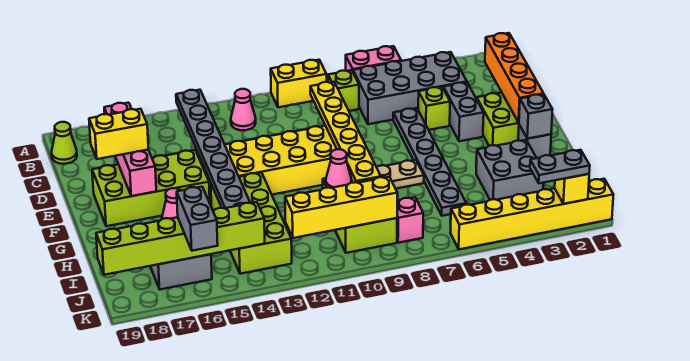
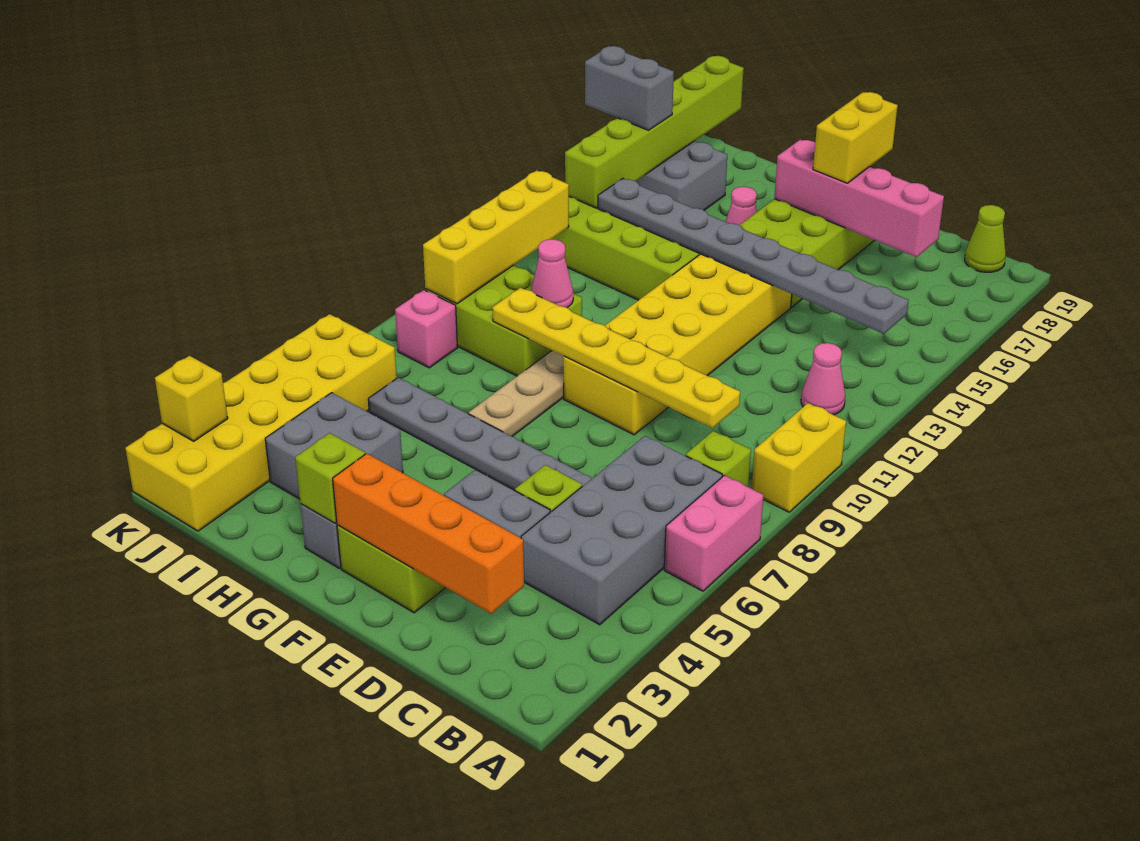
grey 1x1 brick [519,94,553,139] -> lime 1x1 brick [295,433,365,523]
yellow 1x6 brick [451,179,614,249] -> yellow 2x6 brick [125,314,397,531]
grey 1x2 plate [530,150,590,183] -> none

